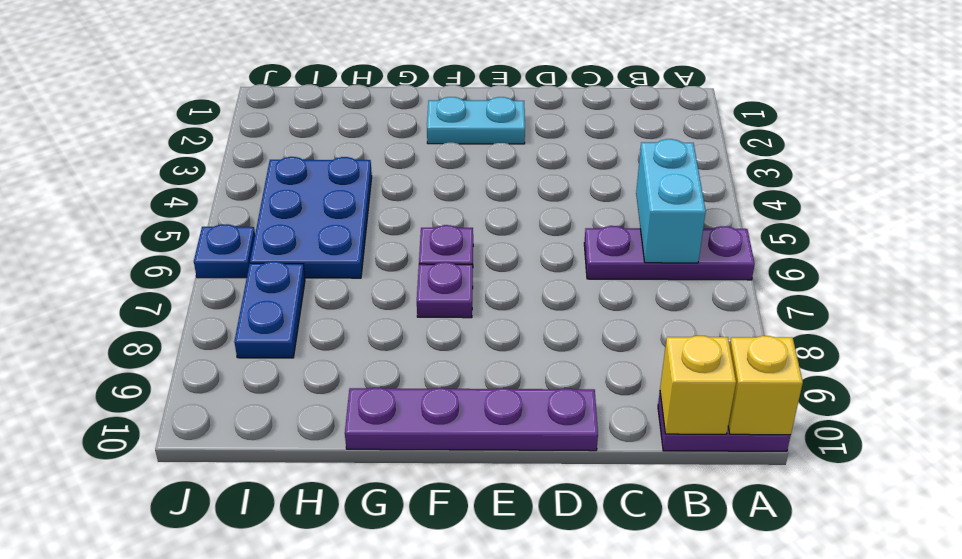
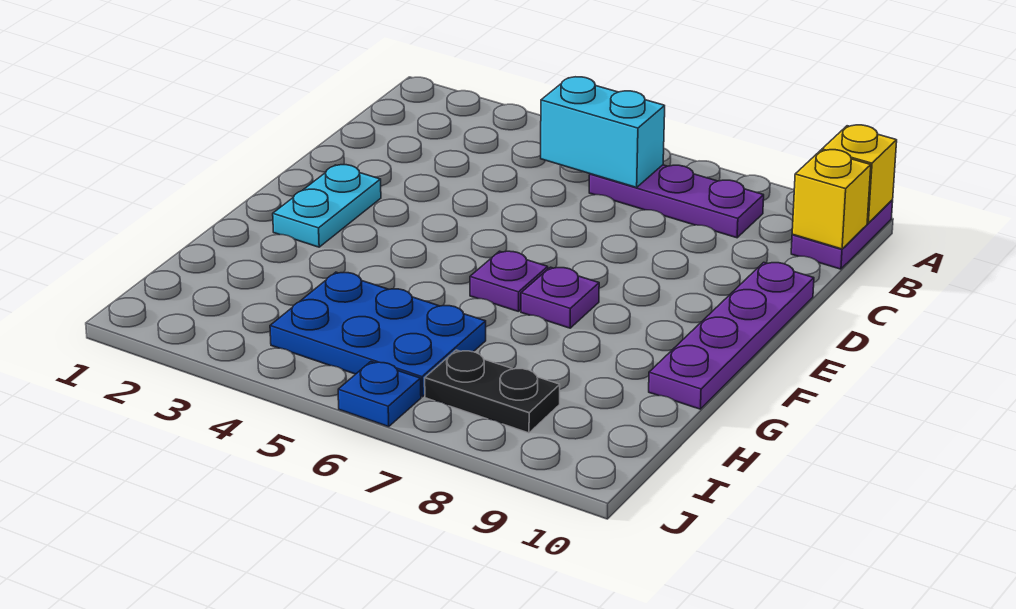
purple 1x3 plate [584,226,755,280] -> purple 1x3 plate turned to [589,165,764,238]
blue 1x2 plate [234,261,305,358] -> black 1x2 plate [425,350,560,433]

